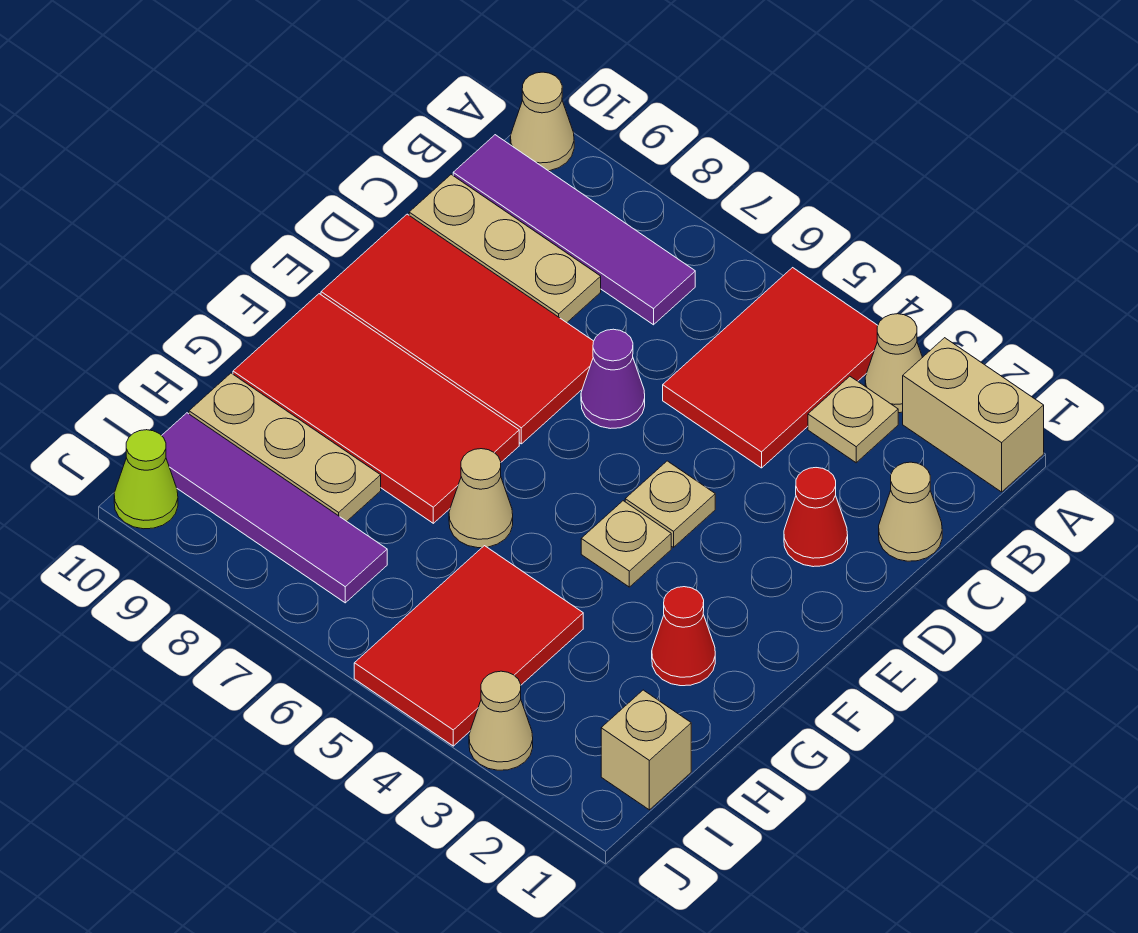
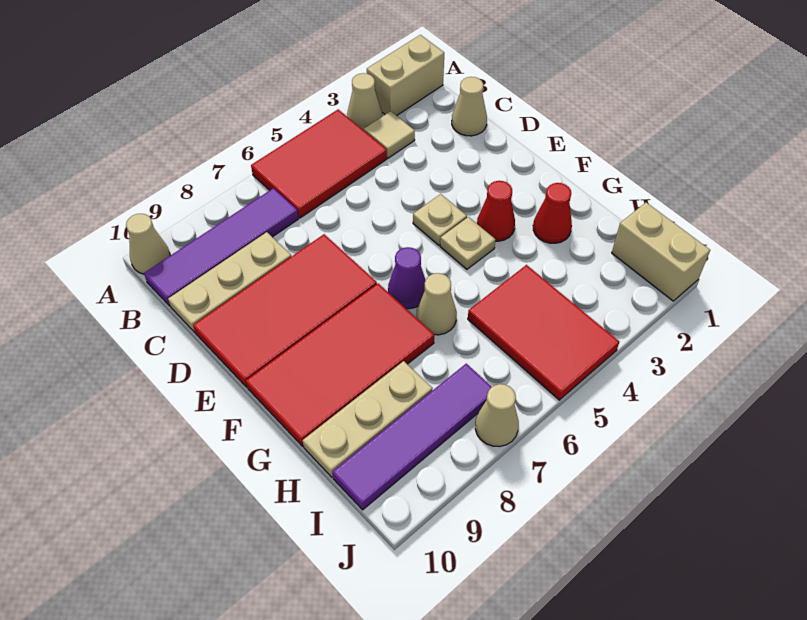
red 2x3 tile [663,268,878,468] -> red 2x3 tile turned to [251,110,387,218]
tan 1x1 plate [808,376,898,463] -> tan 1x1 tile [364,111,415,158]
red 1x1 cone [784,468,848,567] -> red 1x1 cone moved to [477,181,515,241]
purple 1x1 cone [581,329,645,429] -> purple 1x1 cone moved to [388,247,426,309]
tan 1x1 brick [601,690,691,810] -> tan 1x2 brick [612,203,710,301]
tan 1x1 cone [469,671,533,770] -> tan 1x1 cone moved to [475,384,519,447]
lime 1x1 cone [114,430,178,529] -> none

